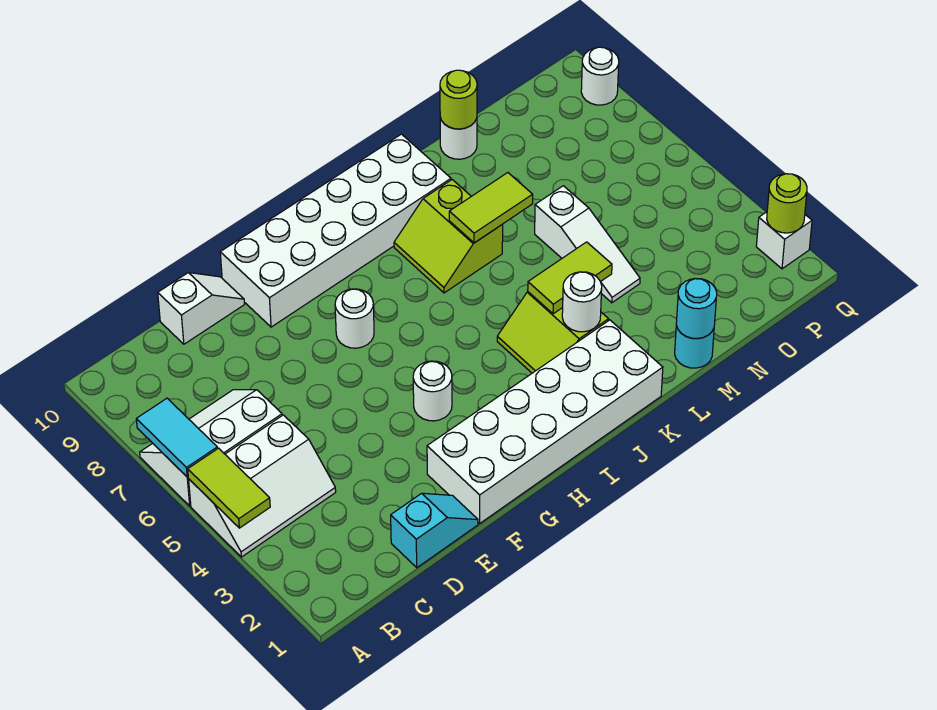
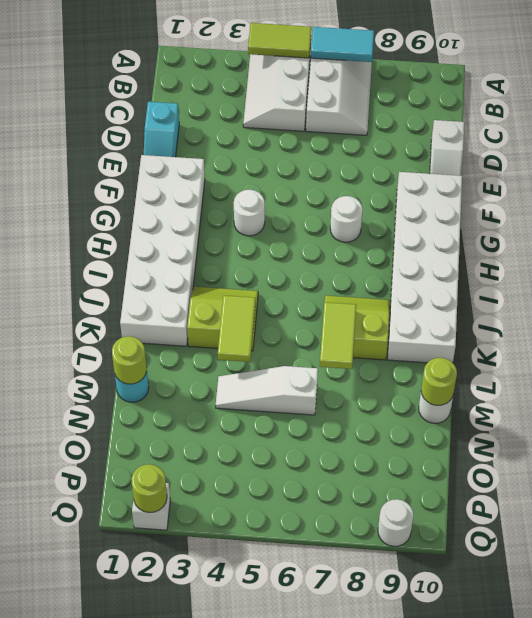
white 1x1 round brick [562,272,602,332] -> none
cyan 1x1 round brick [676,278,717,339] -> lime 1x1 round brick [112,336,147,384]

